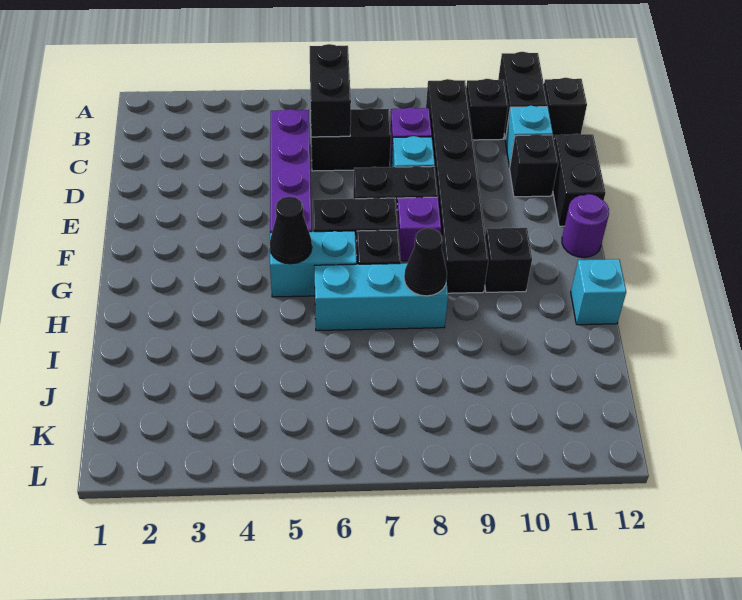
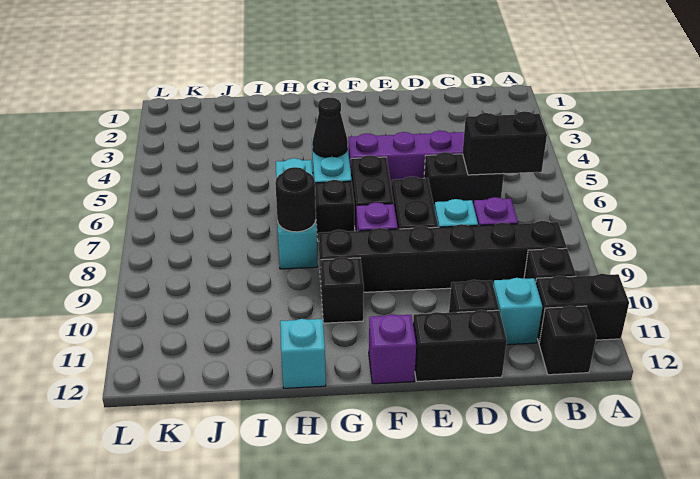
black 1x2 brick [311,108,391,171] -> black 1x2 brick turned to [424,152,504,209]
purple 1x1 round brick [562,194,609,257] -> purple 1x1 brick [369,314,416,384]
black 1x1 cone [404,228,447,296] -> black 1x1 round brick [275,167,316,232]

